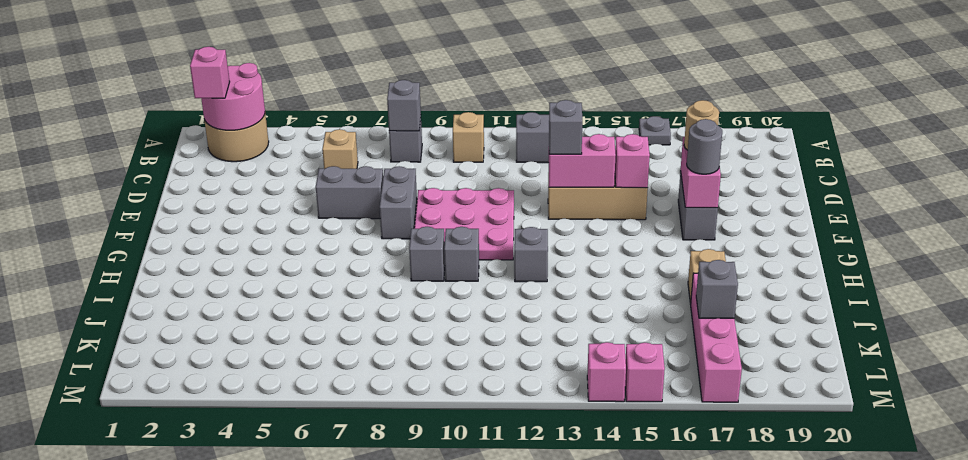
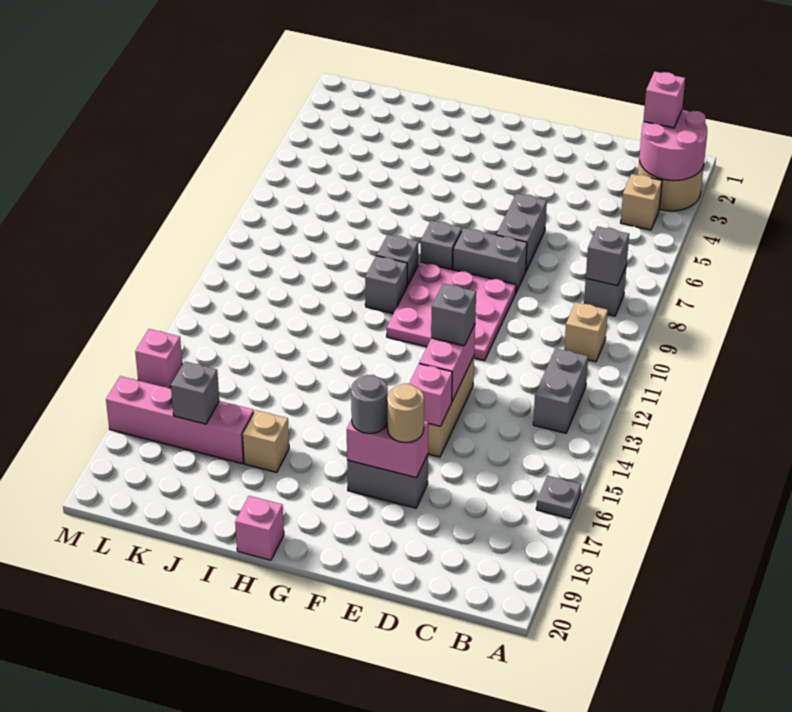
tan 1x1 brick [322,129,358,169] -> tan 1x1 brick moved to [621,174,662,230]
grey 1x1 brick [514,227,548,282] -> grey 1x1 brick moved to [420,220,462,270]
pink 1x1 brick [587,342,626,402] -> pink 1x1 brick moved to [235,496,284,560]

